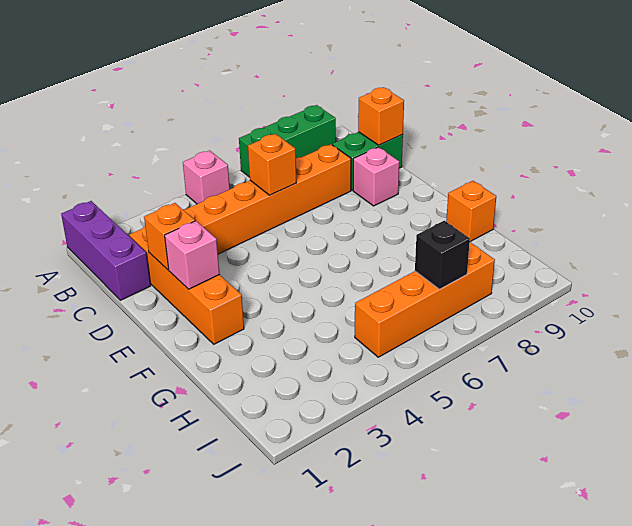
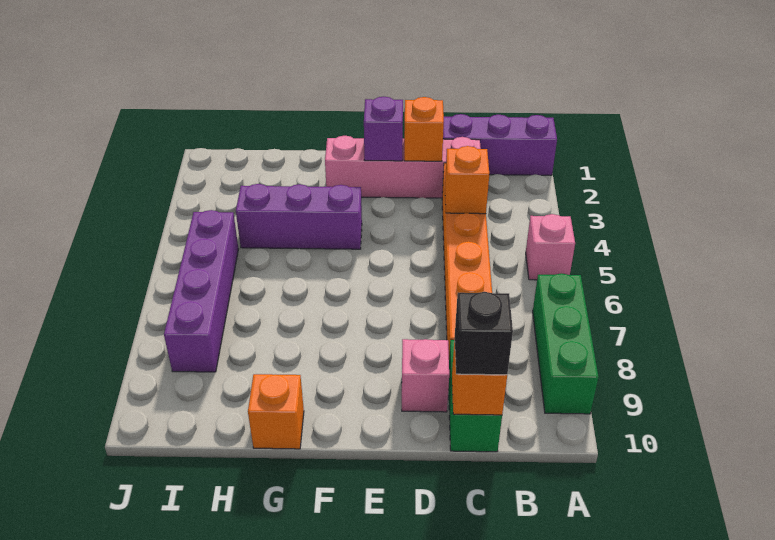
orange 1x4 brick [130,226,244,344] -> pink 1x4 brick [325,136,481,198]
orange 1x1 brick [248,134,296,195] -> orange 1x1 brick moved to [445,146,489,214]
pink 1x1 brick [165,221,220,289] -> purple 1x1 brick [364,97,403,161]
none -> purple 1x3 brick [236,184,362,249]
orange 1x4 brick [355,242,495,357] -> purple 1x4 brick [164,210,238,372]
black 1x1 brick [415,221,470,289] -> black 1x1 brick moved to [455,292,513,375]

